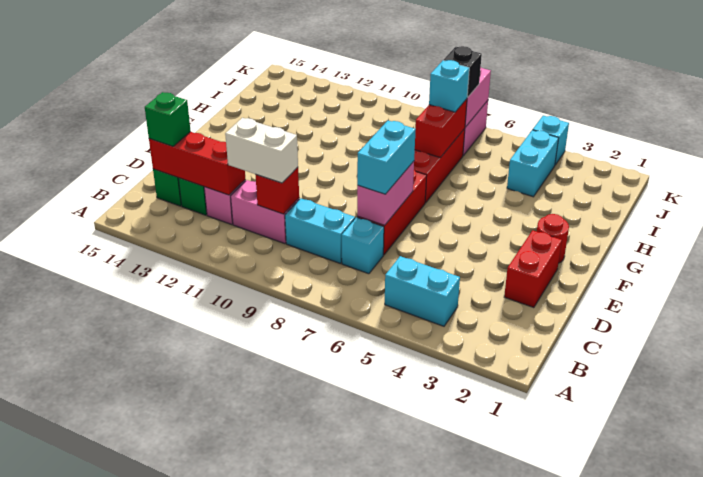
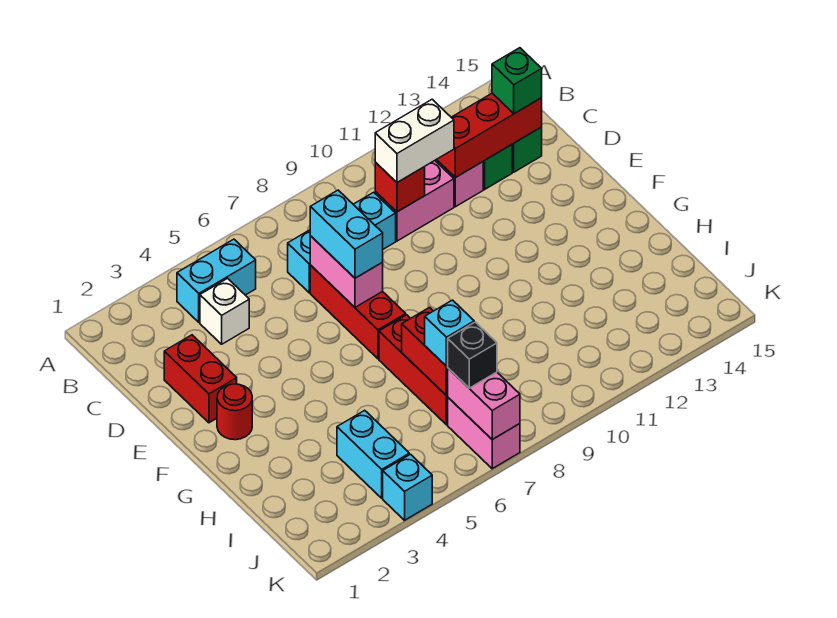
none -> white 1x1 brick [200,278,249,344]

